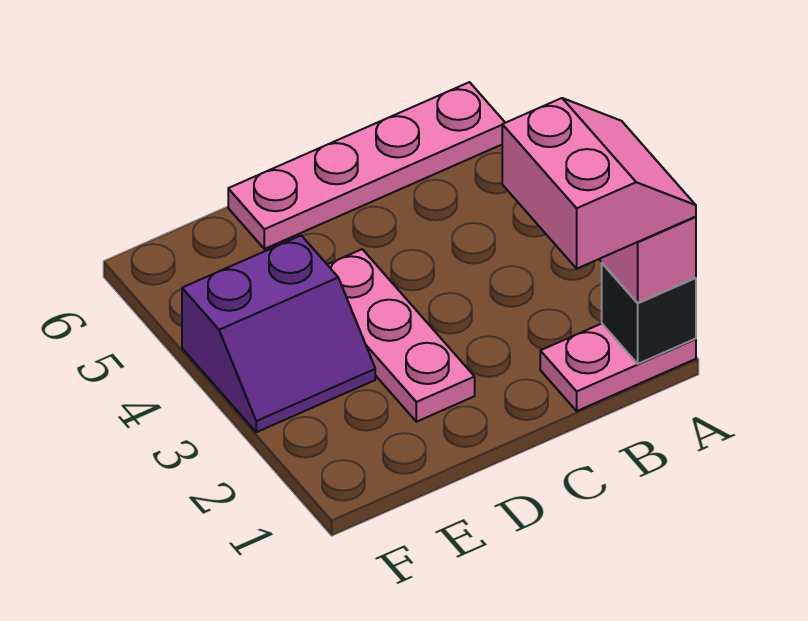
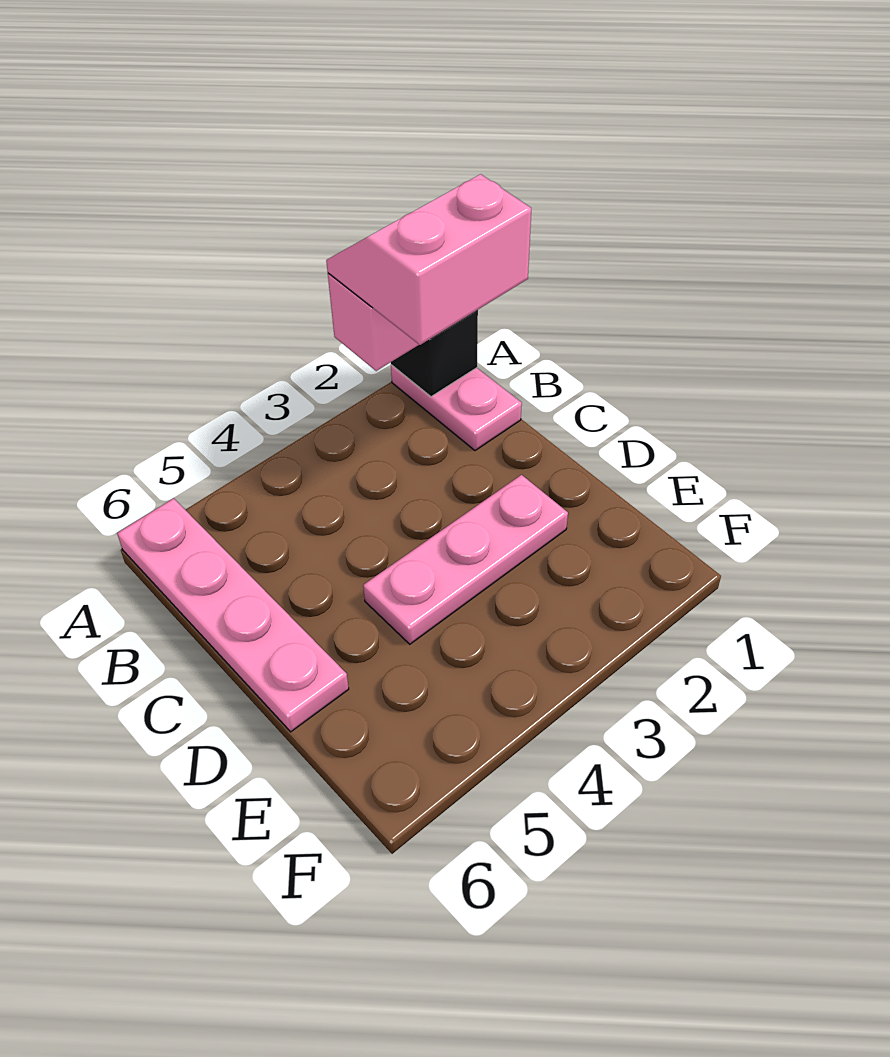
purple 2x2 slope [182,236,375,432] -> none

